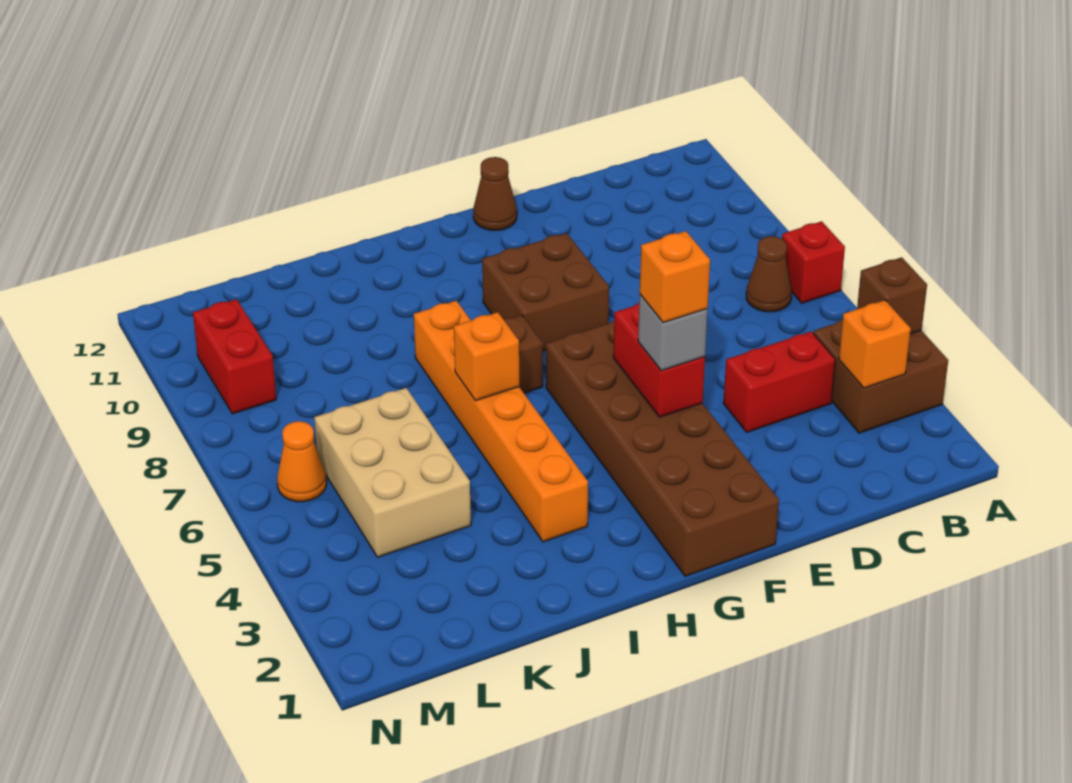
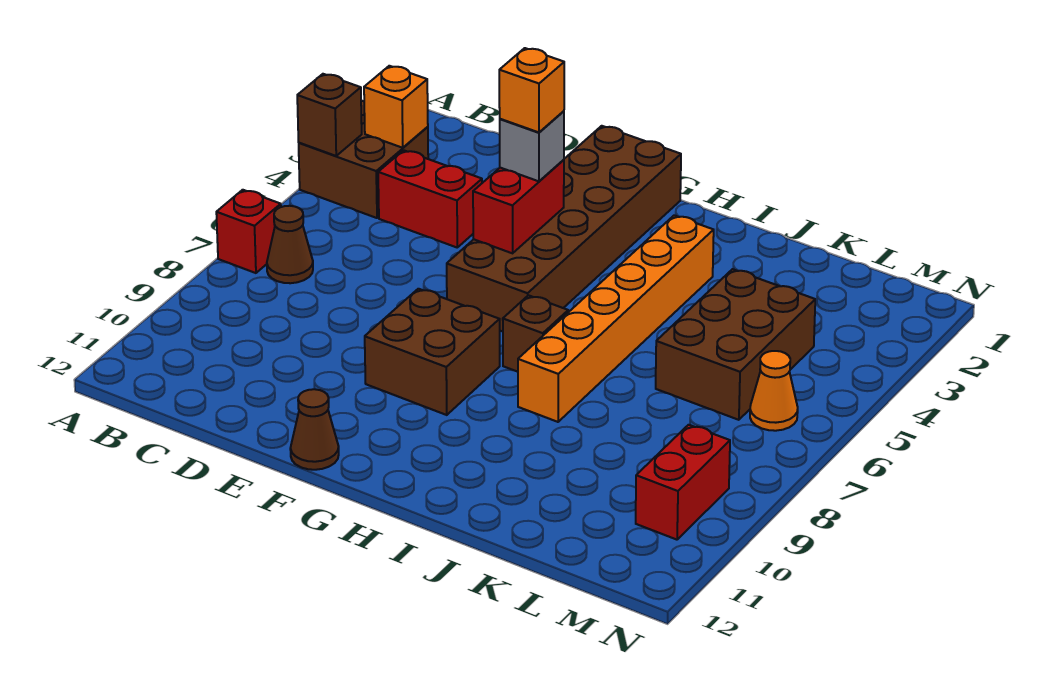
orange 1x1 brick [454,312,519,401] -> none
tan 2x3 brick [314,388,471,557] -> brown 2x3 brick [656,269,815,420]

